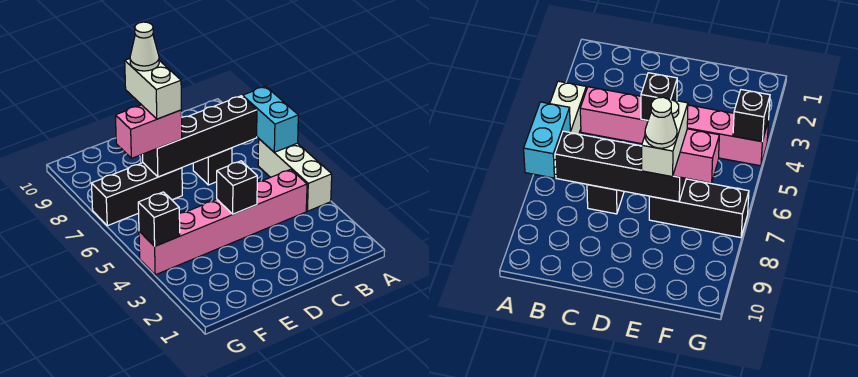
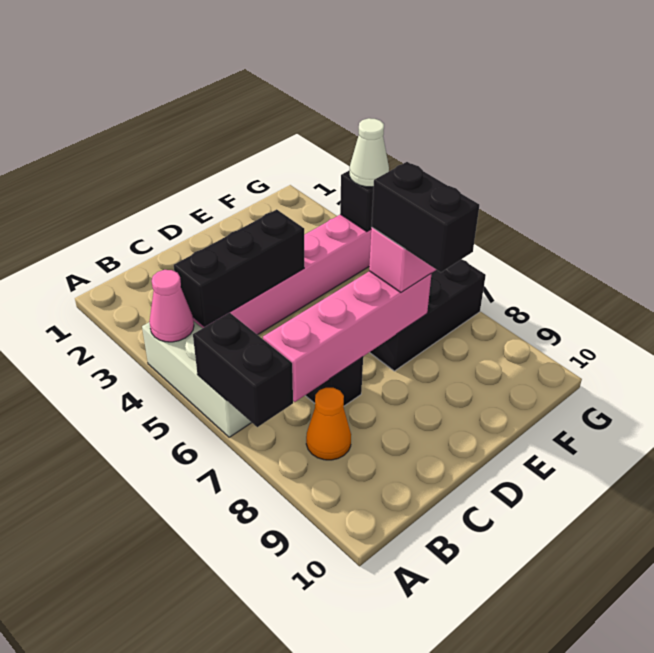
none -> pink 1x1 cone [149,270,194,342]
cyan 1x2 brick [243,86,298,152] -> black 1x2 brick [193,313,293,427]
black 1x4 brick [143,96,257,177] -> pink 1x4 brick [263,271,431,402]
none -> orange 1x1 cone [306,388,351,460]
black 1x1 brick [217,161,257,214] -> black 1x3 brick [174,209,304,327]
white 1x2 brick [125,59,181,119] -> black 1x2 brick [371,162,479,272]
white 1x1 cone [130,22,159,71] -> white 1x1 cone moved to [349,118,389,187]

